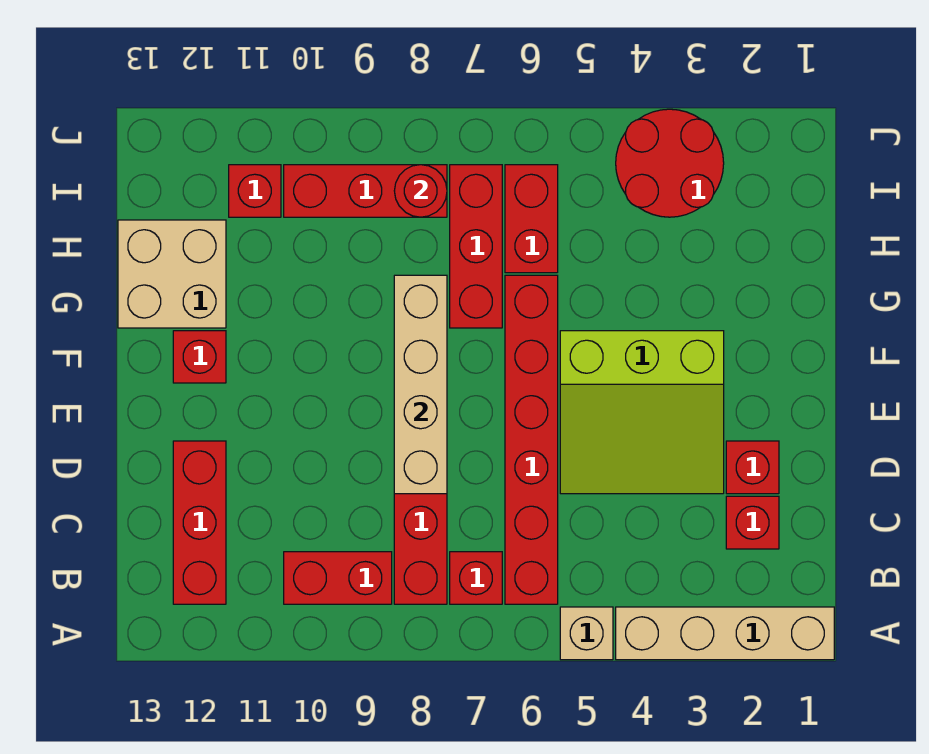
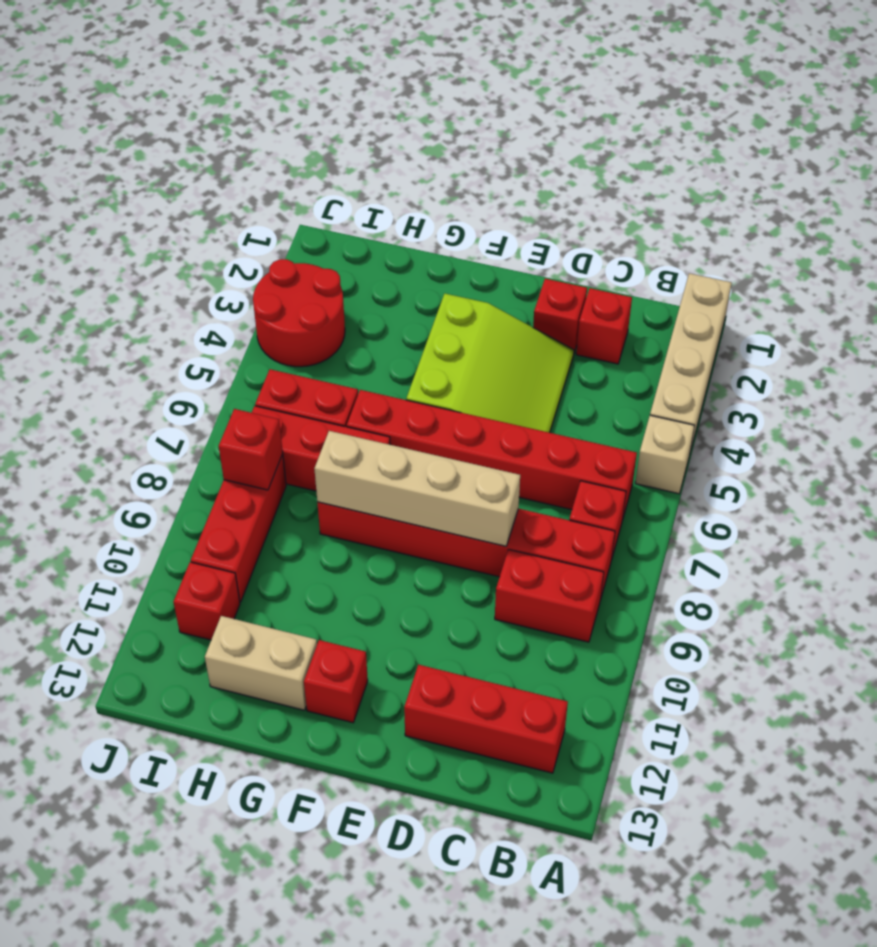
red 1x2 brick [284,552,392,604] -> red 1x2 brick turned to [495,549,604,642]
tan 2x2 brick [118,220,226,328] -> tan 1x2 brick [205,616,317,710]
red 1x1 round brick [394,165,447,217] -> red 1x1 brick [219,409,283,490]

